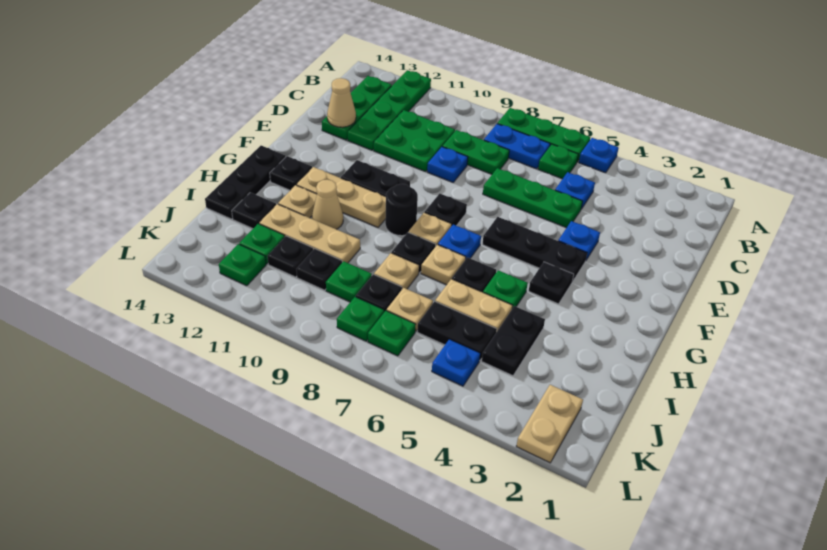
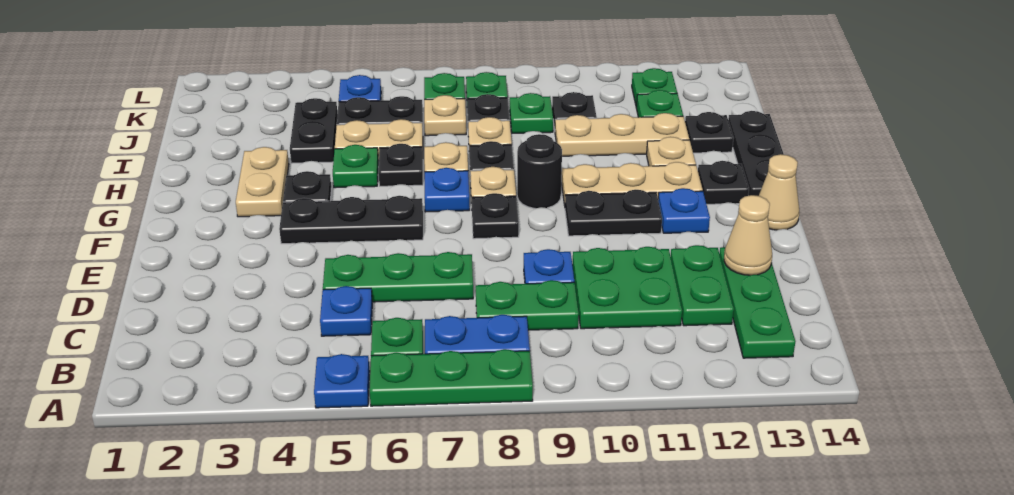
green 1x4 plate [348,70,431,150] -> green 1x2 plate [671,245,734,326]
blue 1x1 plate [558,221,600,260] -> blue 1x1 plate moved to [658,188,710,233]
tan 1x1 cone [312,180,343,229] -> tan 1x1 cone moved to [759,154,800,230]
black 1x1 plate [268,236,313,277] -> none
tan 1x2 plate [516,385,583,463] -> tan 1x2 plate moved to [236,147,289,217]

